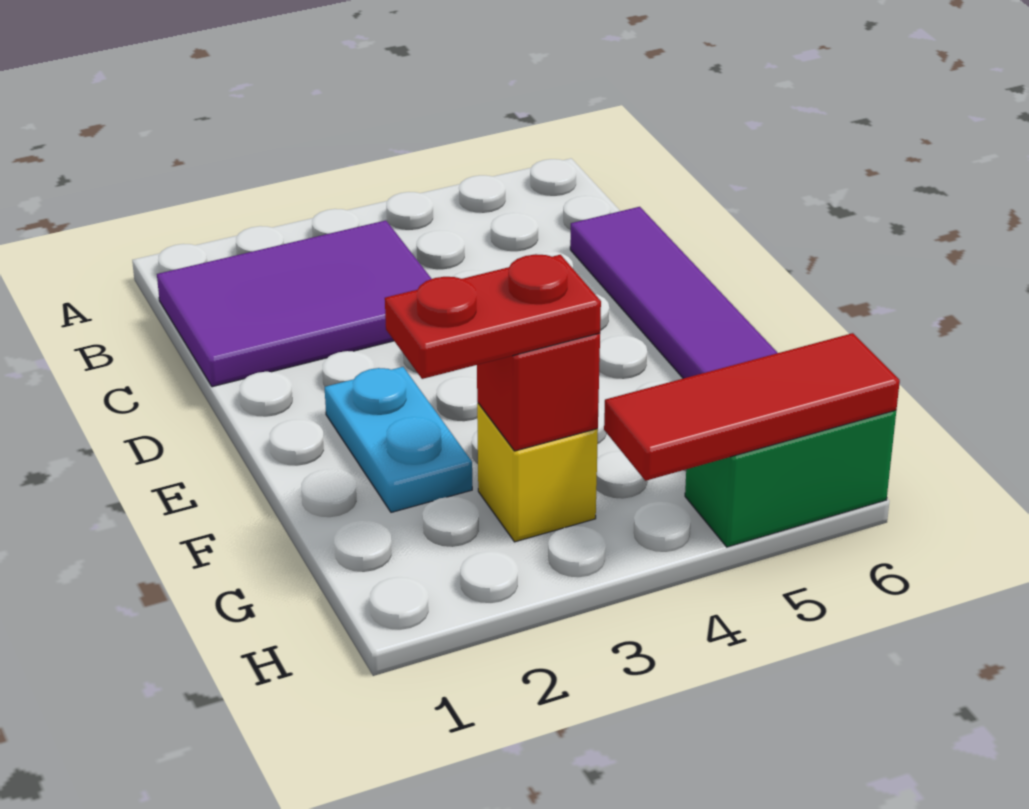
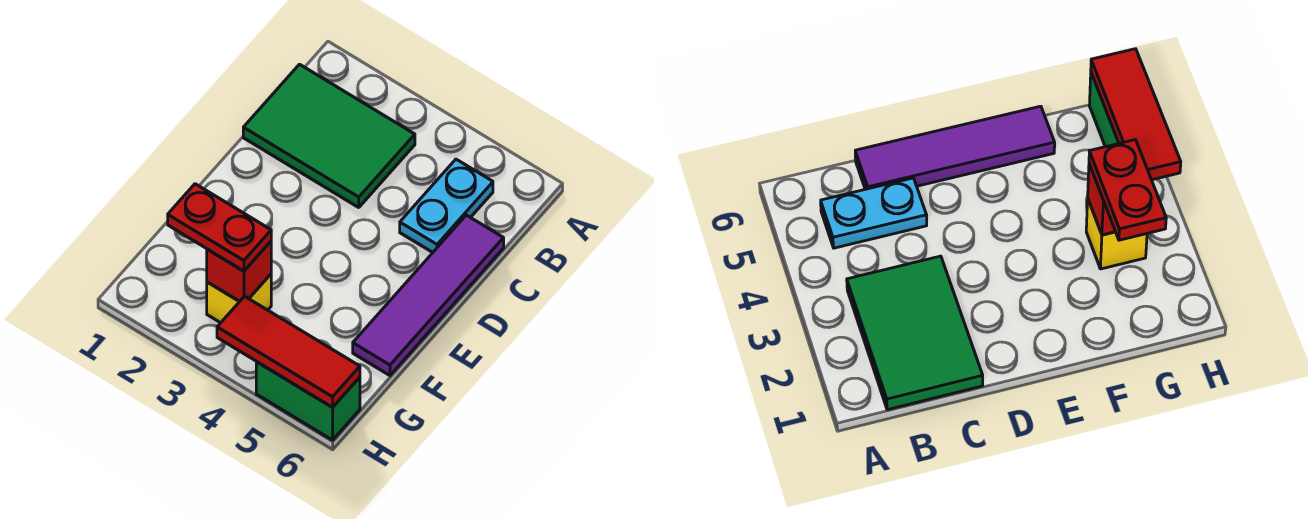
purple 2x3 tile [157,220,431,387] -> green 2x3 tile [243,64,415,207]
cyan 1x2 plate [325,367,472,512] -> cyan 1x2 plate moved to [400,159,493,252]

